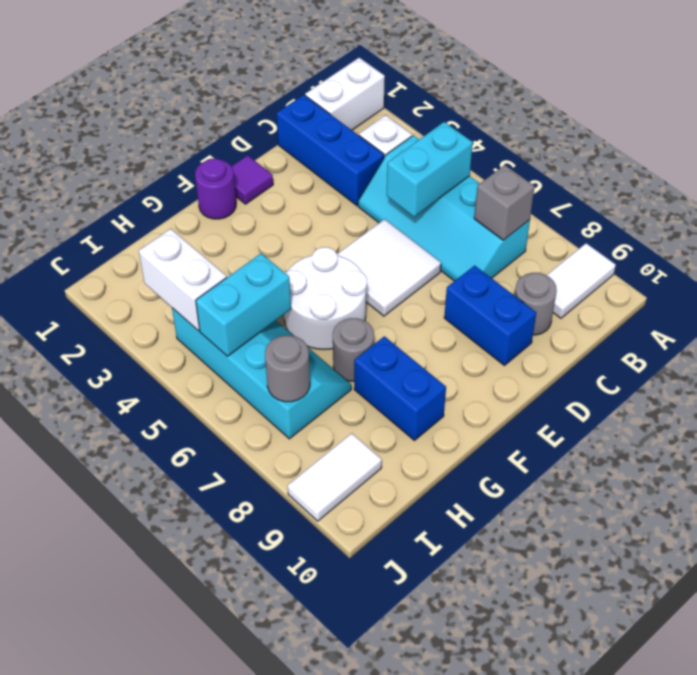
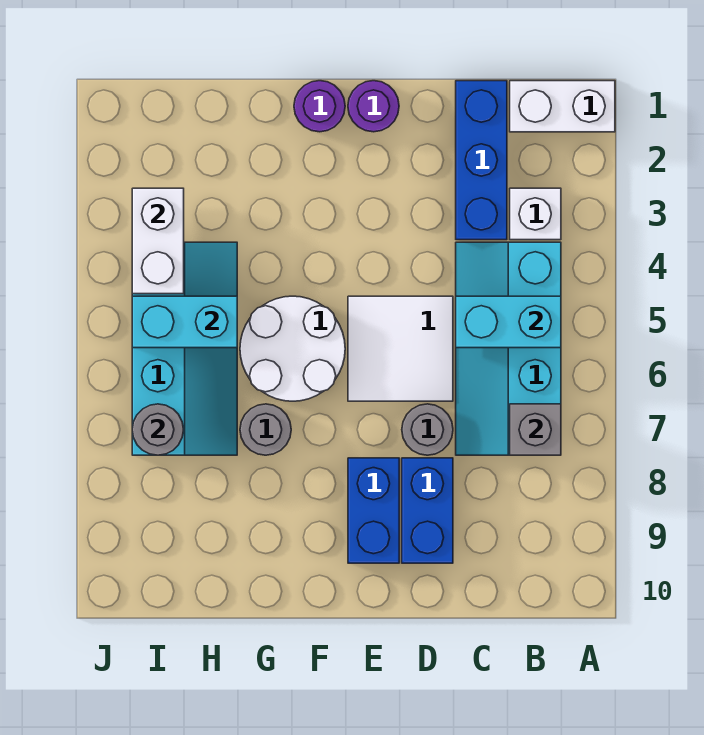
white 1x2 tile [546,243,616,318] -> none
grey 1x1 round brick [515,273,557,335] -> grey 1x1 round brick moved to [402,404,453,455]
purple 1x1 tile [232,155,273,204] -> purple 1x1 round brick [348,81,399,132]
blue 1x2 brick [354,336,446,440] -> blue 1x2 brick moved to [348,458,399,563]
white 1x2 tile [288,433,382,521] -> none

